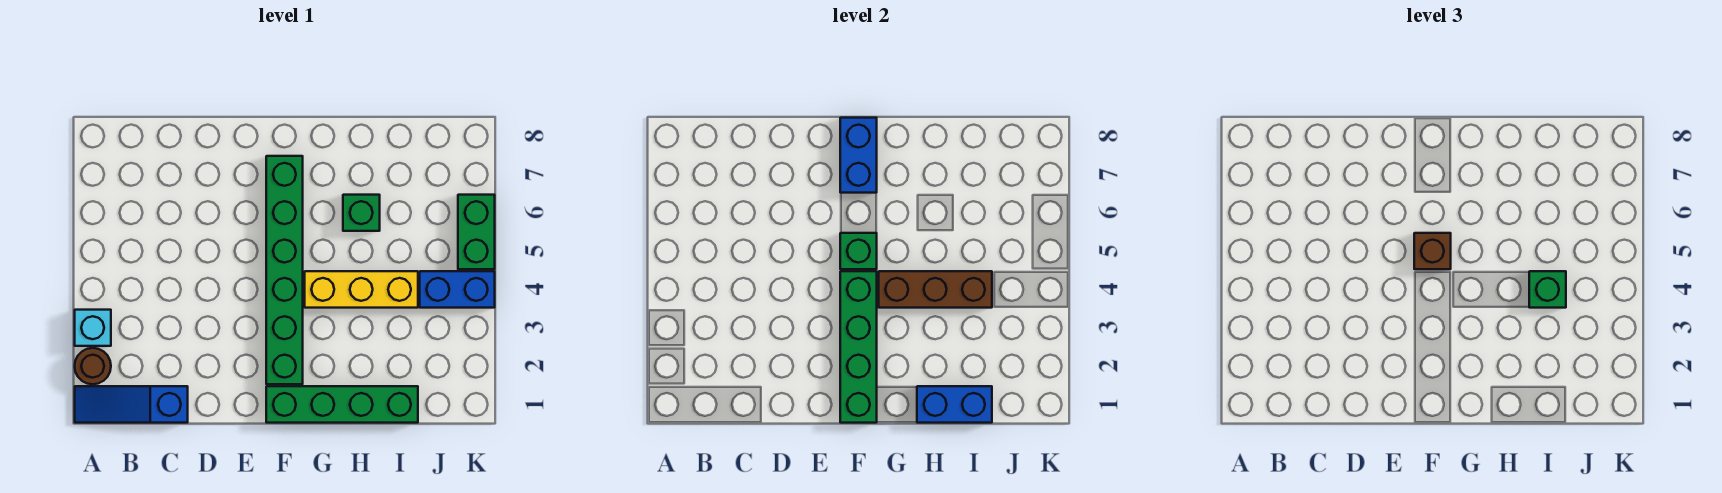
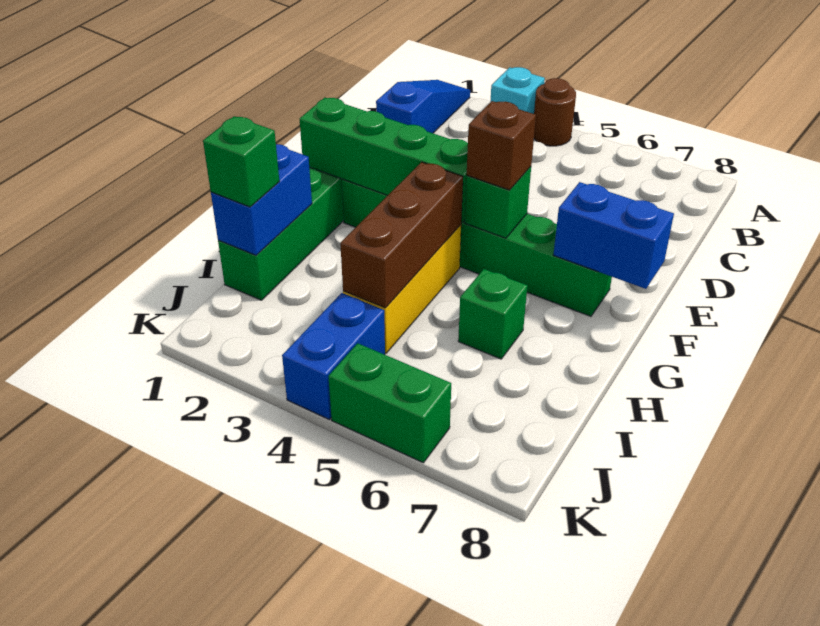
brown 1x1 round brick [75,348,111,384] -> brown 1x1 round brick moved to [534,78,576,146]
green 1x1 brick [1529,271,1566,308] -> green 1x1 brick moved to [203,116,279,207]

